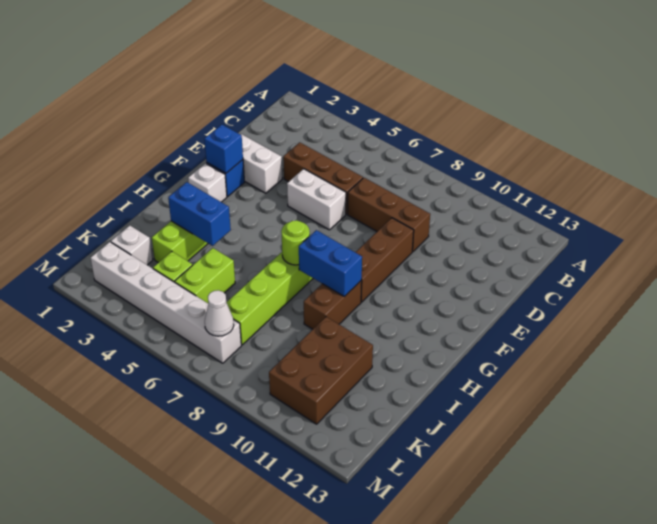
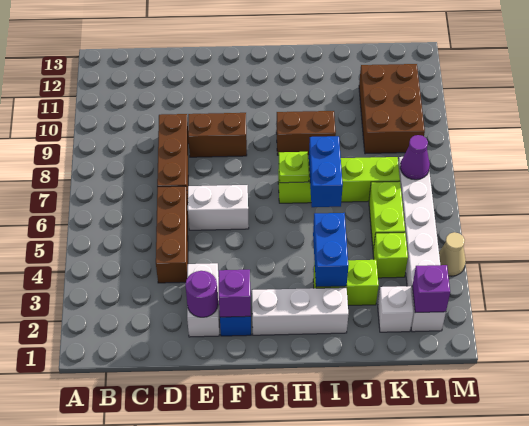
none -> purple 1x1 round brick [185,271,218,317]
white 1x2 brick [287,169,346,230] -> white 1x2 brick turned to [188,185,249,230]
brown 1x3 brick [355,218,414,302] -> brown 1x2 brick [188,113,247,157]
blue 1x1 brick [204,124,243,173] -> purple 1x1 brick [218,270,251,317]
white 1x1 brick [188,163,227,202] -> white 1x3 brick [252,288,348,335]
lime 1x1 round brick [281,220,310,265] -> lime 1x1 plate [279,152,309,183]
blue 1x2 brick [299,230,362,297] -> blue 1x2 brick moved to [309,136,343,207]
lime 1x2 brick [175,248,235,303] -> lime 1x2 brick turned to [369,181,405,250]
brown 2x3 brick [269,317,373,424] -> brown 2x3 brick turned to [359,64,425,154]
none -> purple 1x1 brick [412,265,450,313]
white 1x1 cone [205,290,234,336] -> purple 1x1 cone [400,135,430,180]
none -> tan 1x1 cone [439,232,466,276]

